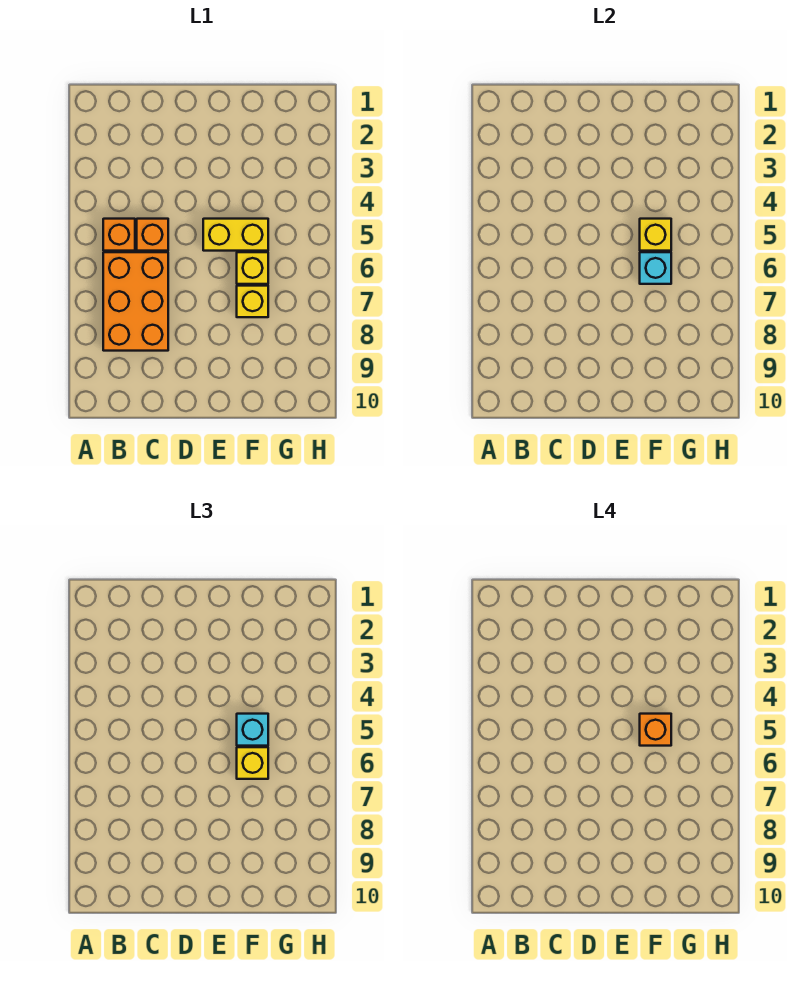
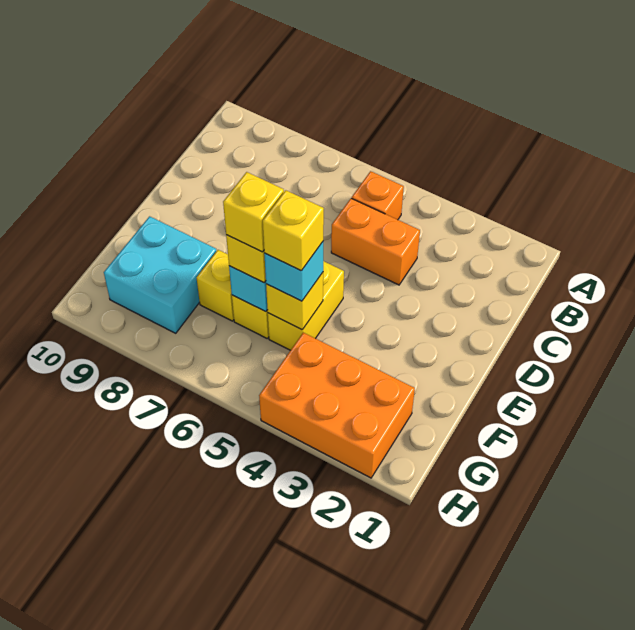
orange 2x3 brick [103,252,168,351] -> orange 2x3 brick moved to [259,333,415,478]
orange 1x1 brick [137,219,168,251] -> orange 1x2 brick [331,198,420,285]
orange 1x1 brick [640,714,671,746] -> yellow 1x1 brick [263,190,324,271]
none -> yellow 1x1 brick [223,172,284,252]
none -> cyan 2x2 brick [104,216,216,333]

